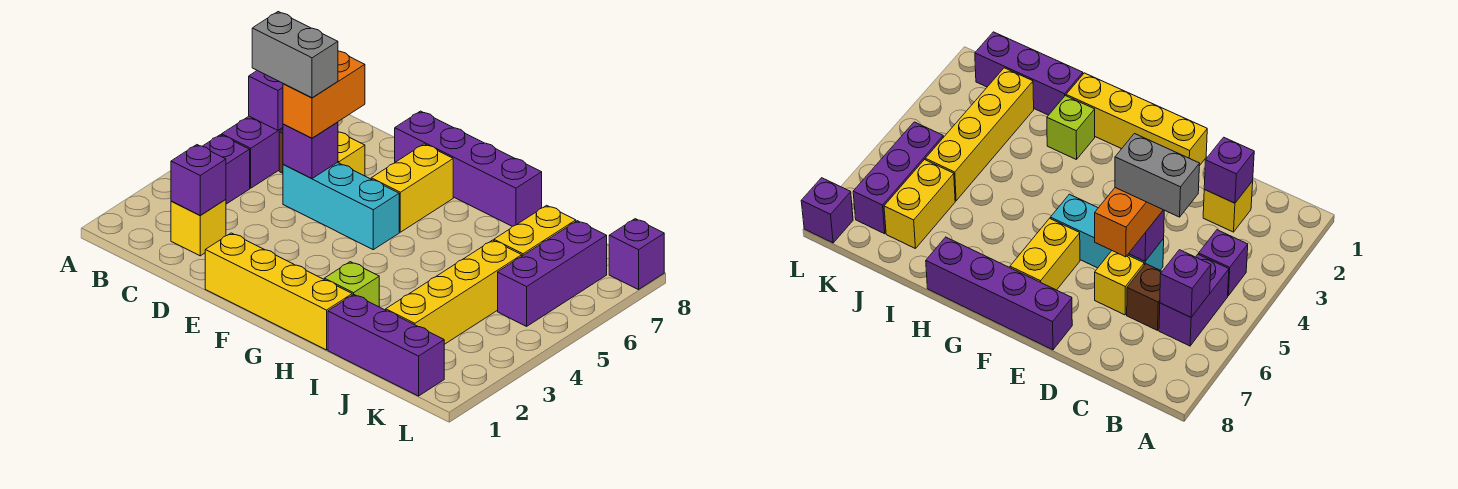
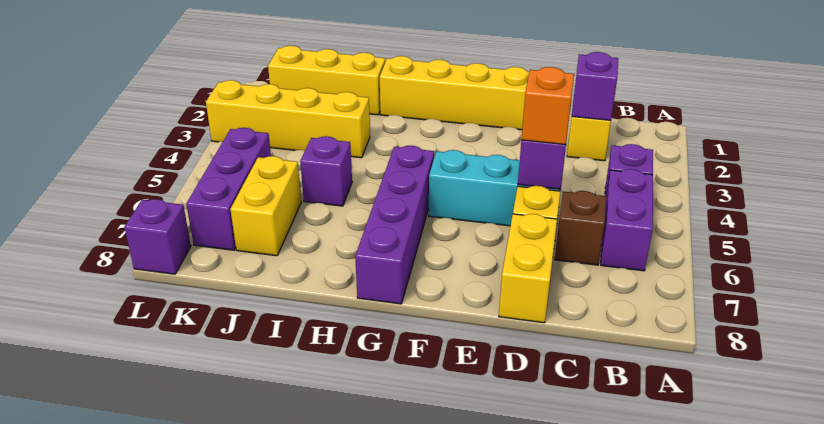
purple 1x1 brick [249,71,283,130] -> purple 1x1 brick moved to [300,136,352,206]
grey 1x2 brick [252,12,338,98] -> none
orange 1x2 brick [283,51,365,138] -> orange 1x1 brick [521,67,574,145]
purple 1x4 brick [395,111,542,226] -> purple 1x4 brick turned to [355,145,434,304]
yellow 1x2 brick [371,144,453,232] -> yellow 1x2 brick moved to [499,214,557,323]
lime 1x1 brick [324,262,379,307] -> none
purple 1x3 brick [328,295,444,396] -> yellow 1x3 brick [268,46,385,115]
yellow 1x4 brick [386,240,522,344] -> yellow 1x4 brick turned to [206,80,370,158]

